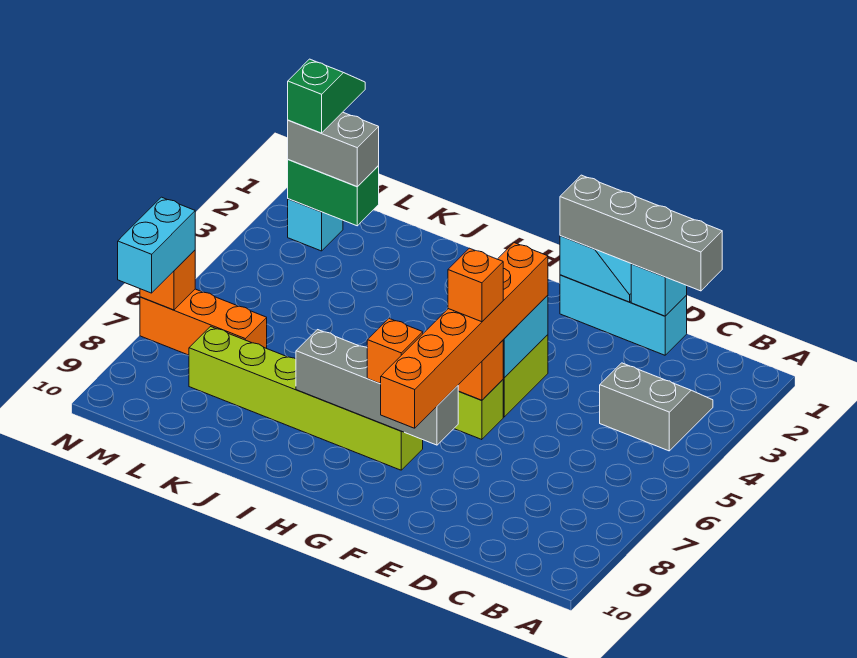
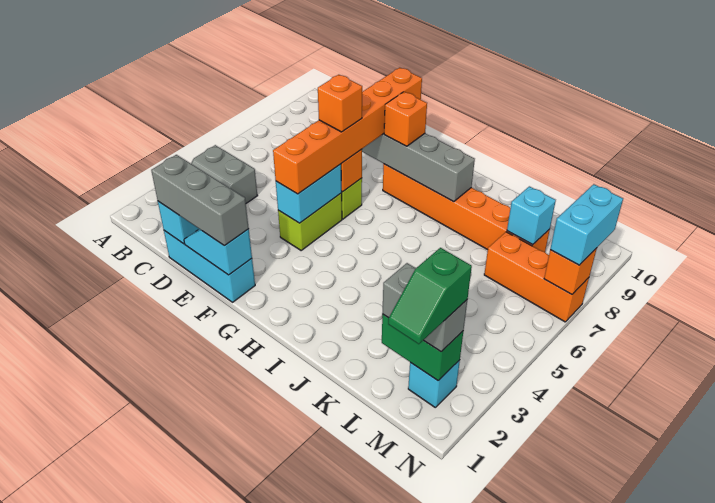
grey 1x4 brick [560,175,722,291] -> grey 1x3 brick [151,155,249,246]
lime 1x6 brick [189,327,423,470] -> orange 1x6 brick [383,164,550,252]
none -> cyan 1x1 brick [507,186,556,245]

